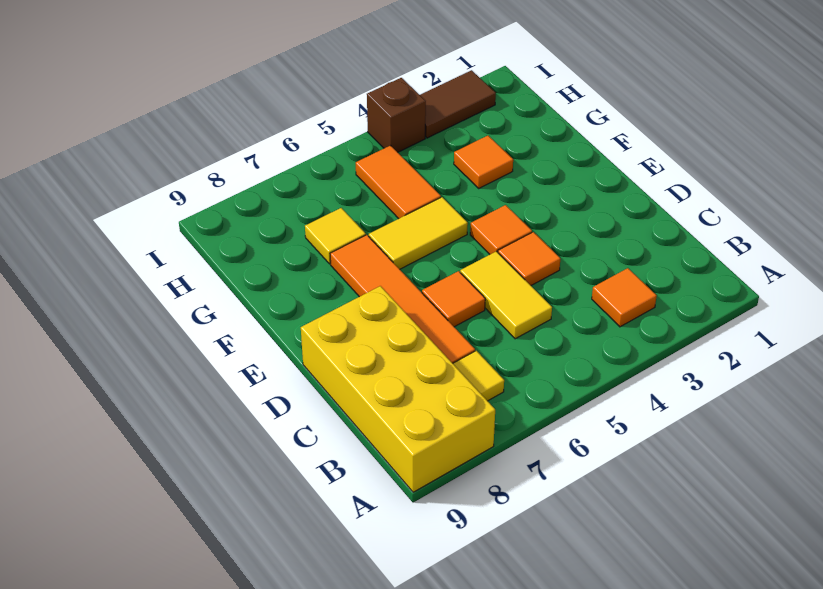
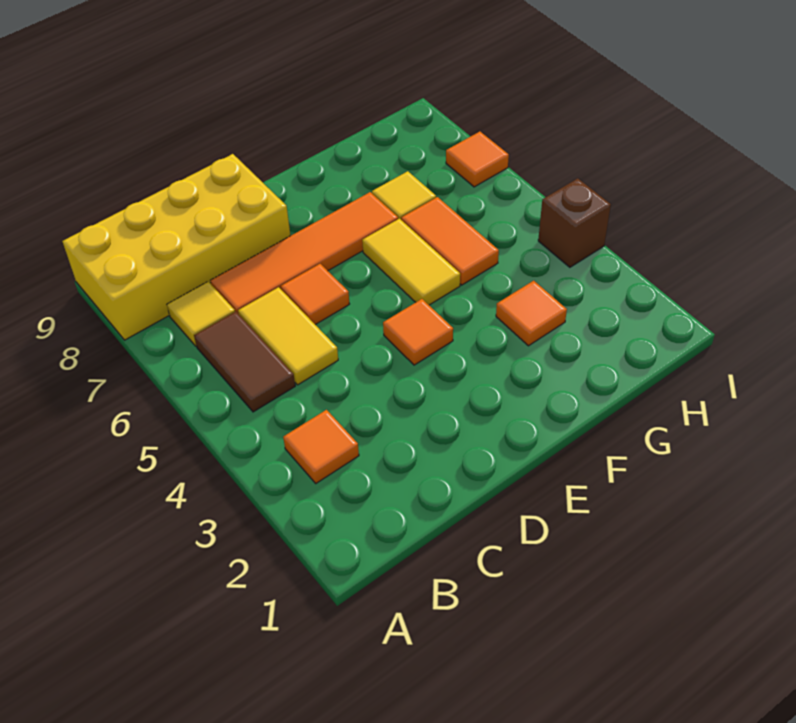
yellow 1x2 tile [460,251,552,339] -> yellow 1x2 tile turned to [238,287,338,385]
orange 1x1 tile [498,232,560,285] -> orange 1x1 tile moved to [446,132,509,187]
orange 1x2 tile [356,146,441,219] -> orange 1x2 tile turned to [401,197,499,285]
brown 1x2 tile [420,70,496,138] -> brown 1x2 tile moved to [194,312,295,412]

